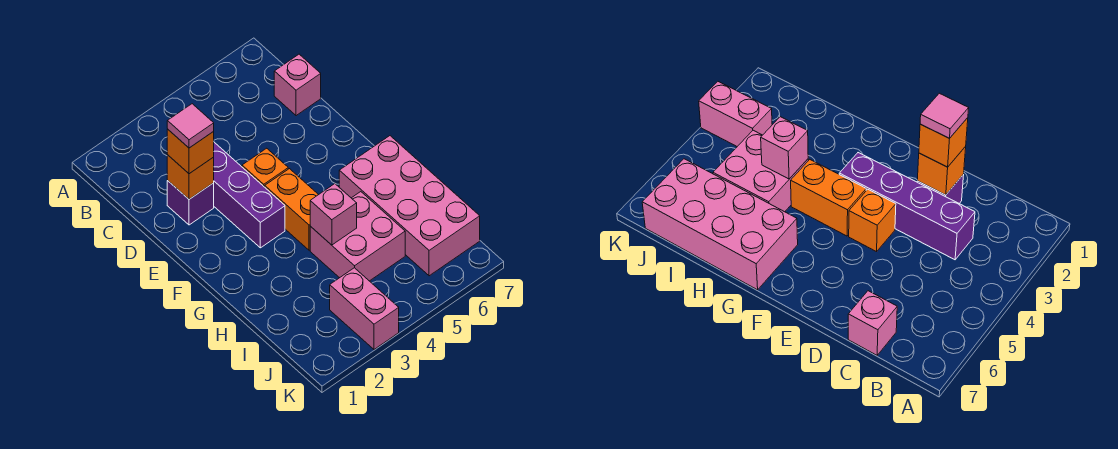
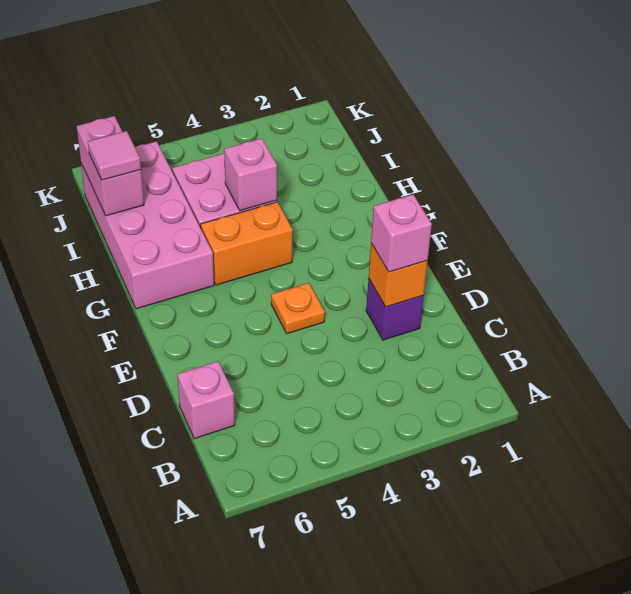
purple 1x4 brick [214,142,285,248] -> none
orange 1x1 brick [167,129,214,174] -> pink 1x1 brick [371,194,432,272]
pink 1x1 tile [167,104,214,148] -> pink 1x1 tile moved to [88,131,141,180]
orange 1x1 brick [242,148,288,187] -> orange 1x1 plate [271,283,325,334]
orange 1x2 brick [265,169,318,250] -> orange 1x2 brick turned to [201,202,293,285]
pink 1x2 brick [330,268,399,349] -> pink 1x2 brick moved to [77,116,144,216]

